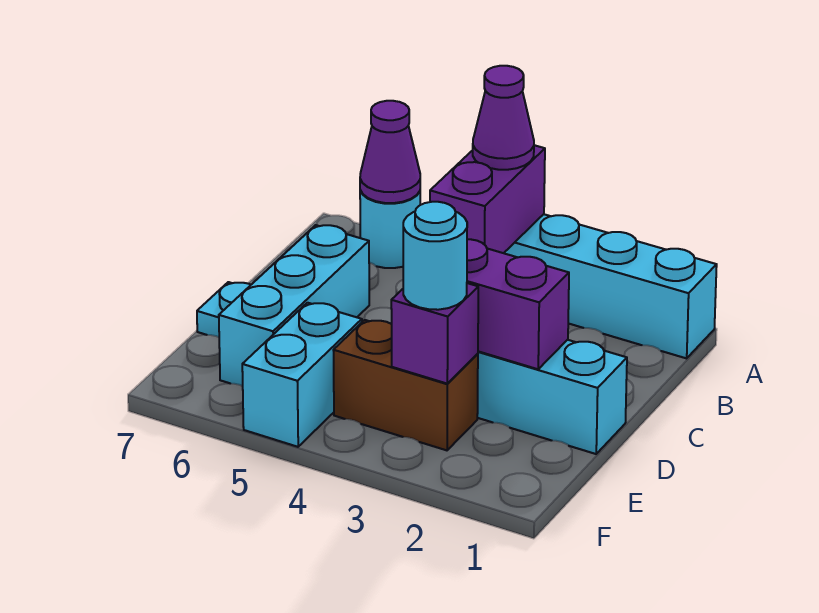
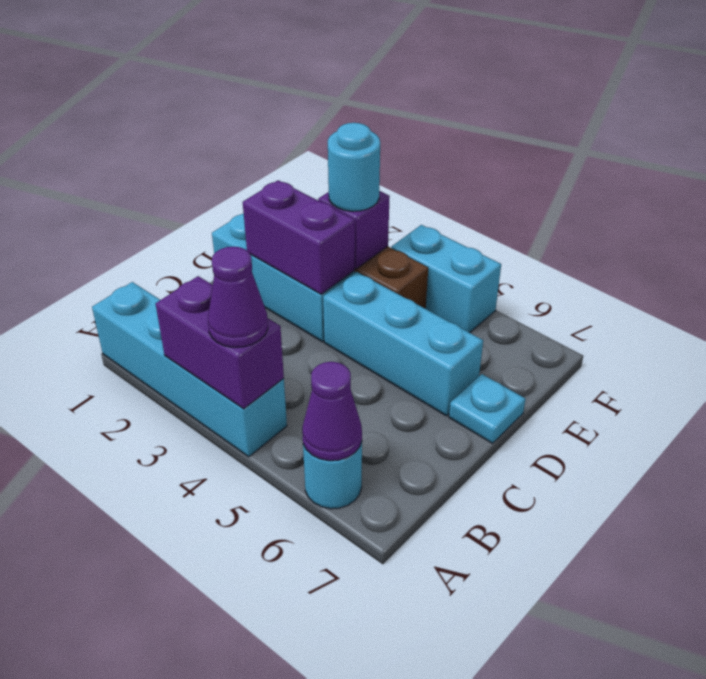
purple 1x2 brick [430,145,545,253] -> purple 1x2 brick turned to [156,276,284,409]
cyan 1x3 brick [219,225,369,386] -> cyan 1x3 brick turned to [323,272,483,416]
cyan 1x2 brick [242,303,362,447] -> cyan 1x2 brick turned to [391,225,501,333]

